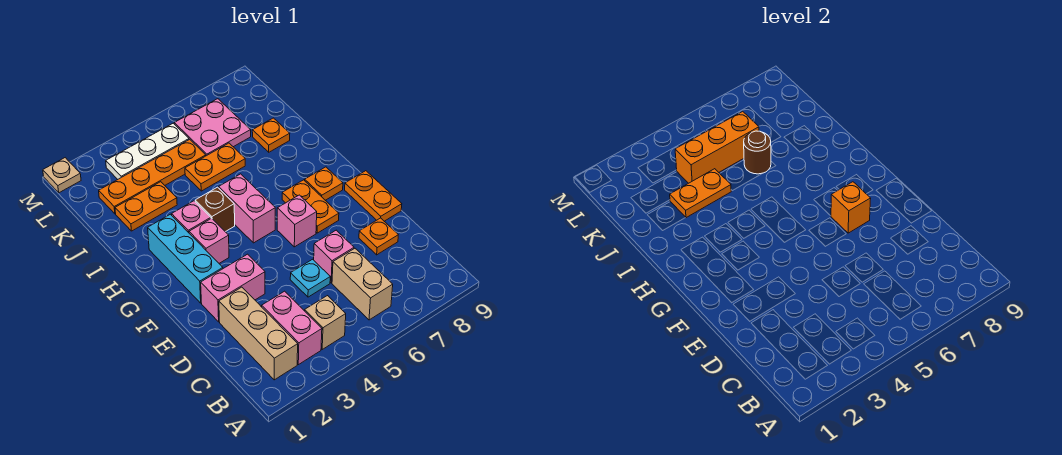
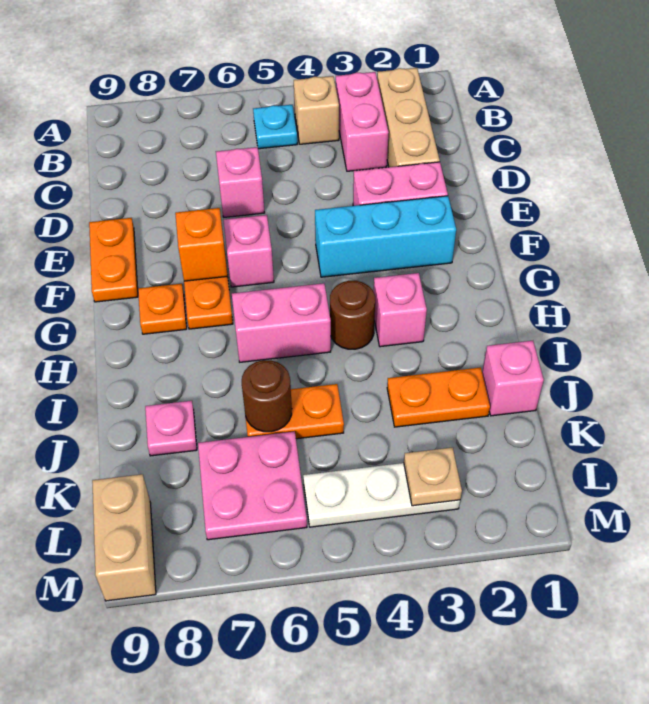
tan 1x2 brick [332,249,393,320] -> tan 1x2 brick moved to [92,474,156,601]
cyan 1x1 plate [290,259,330,297] -> cyan 1x1 plate moved to [253,105,297,149]
orange 1x1 plate [359,218,398,255] -> none
cyan 1x3 brick [148,214,223,303] -> cyan 1x3 brick turned to [315,196,456,277]
pink 1x1 brick [189,218,229,263] -> pink 1x1 brick moved to [482,341,544,416]
pink 1x2 brick [219,174,275,243] -> pink 1x2 brick turned to [232,283,331,362]
brown 1x1 brick [195,187,235,232] -> brown 1x1 round brick [330,281,375,349]
orange 1x2 plate [670,169,731,218] -> none
orange 1x1 plate [252,118,290,152] -> pink 1x1 plate [145,401,197,456]
orange 1x4 plate [99,139,206,214] -> none
orange 1x3 brick [675,111,759,183] -> none
tan 1x1 plate [43,158,81,193] -> tan 1x1 plate moved to [404,447,462,506]

